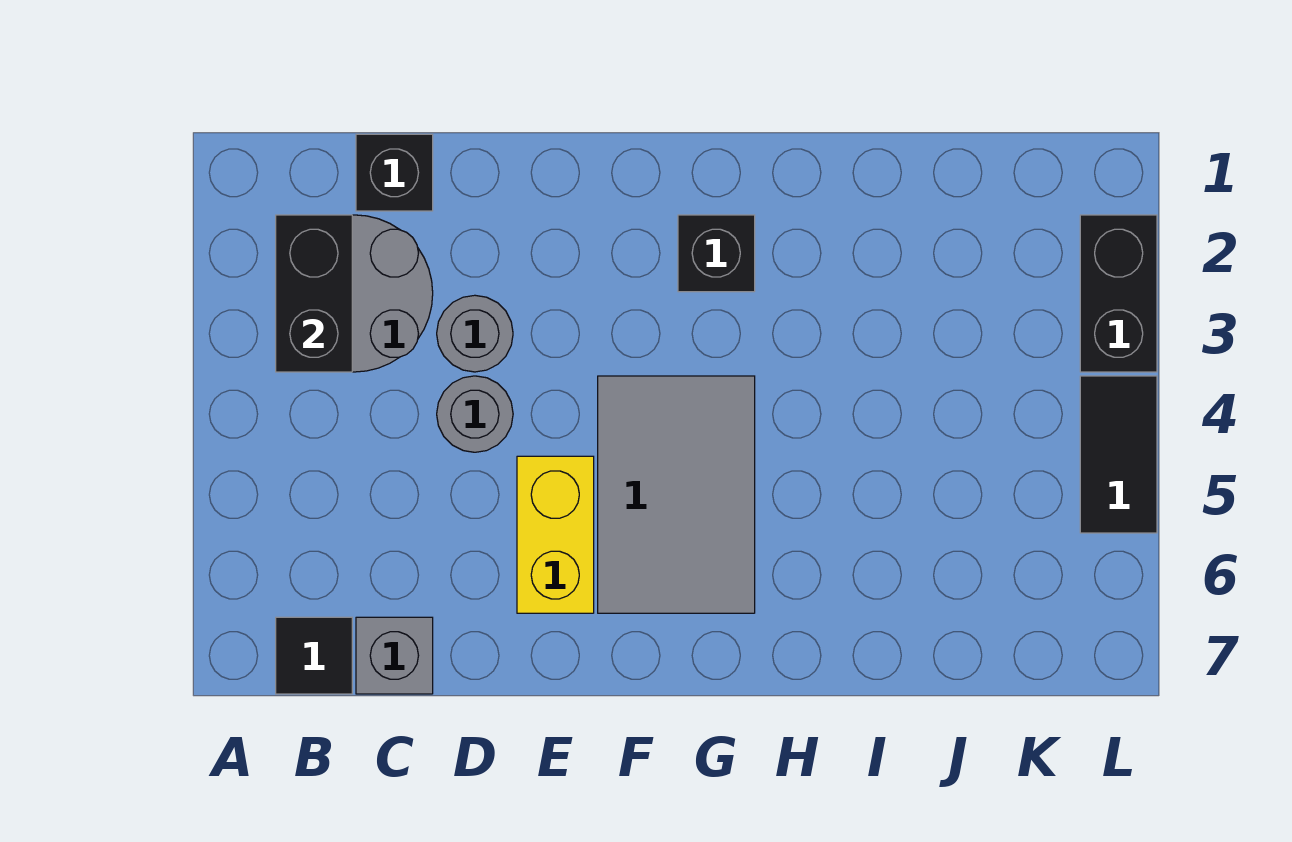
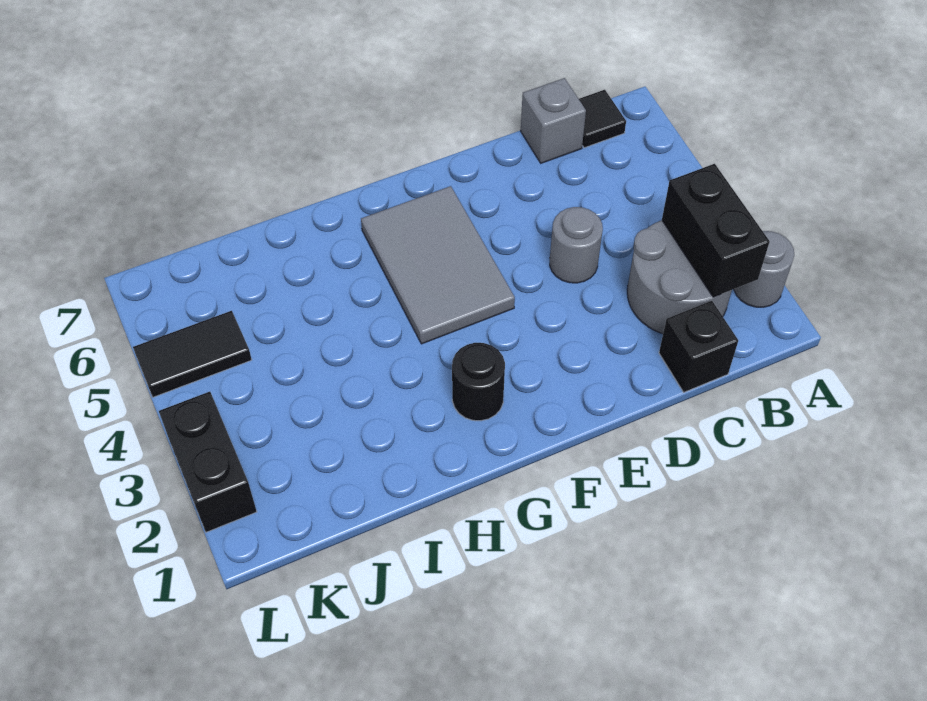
grey 1x1 round brick [437,295,513,372] -> grey 1x1 round brick moved to [734,231,794,307]
yellow 1x2 brick [517,456,594,613] -> none
black 1x1 brick [678,215,755,292] -> black 1x1 round brick [452,343,505,421]
black 1x2 tile [1080,376,1157,533] -> black 1x2 tile turned to [133,311,252,397]

